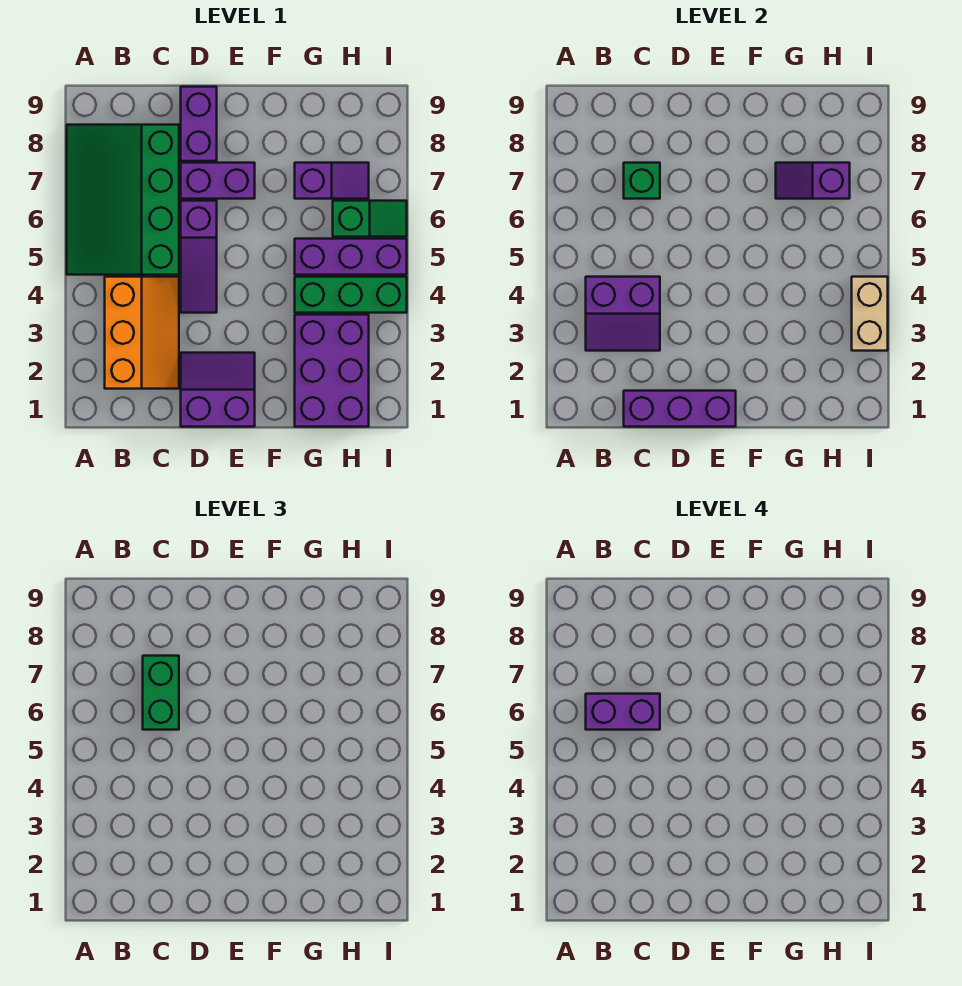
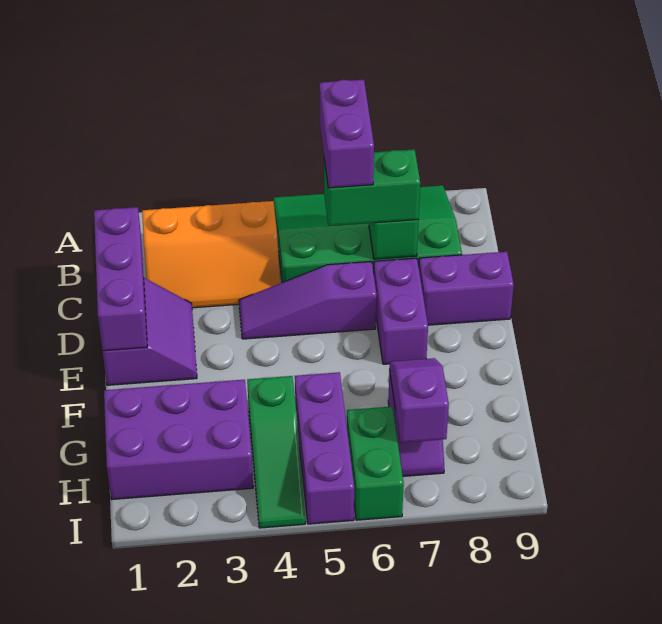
purple 2x2 slope [586,277,660,351] -> none
green 1x3 brick [295,277,407,313] -> green 1x3 slope [247,376,305,528]
green 1x2 slope [333,201,407,237] -> green 1x2 brick [347,407,404,520]
tan 1x2 brick [852,277,888,351] -> none

